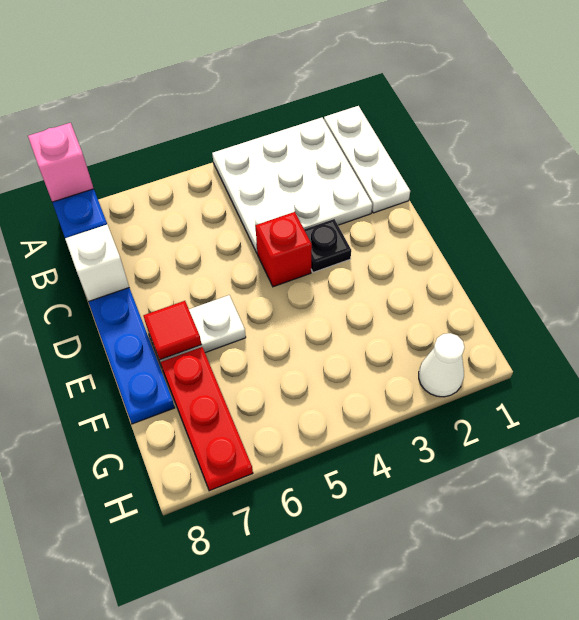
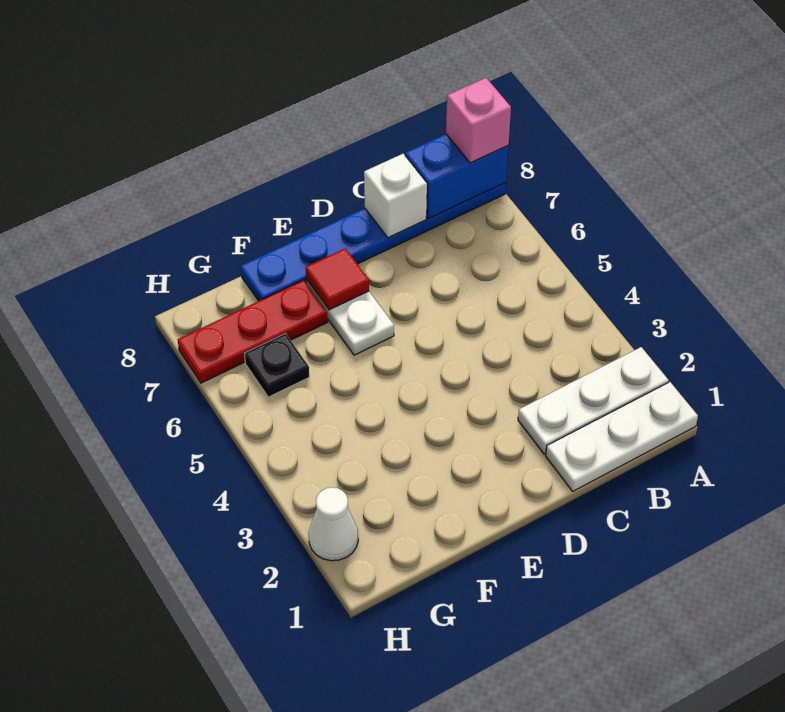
white 3x3 plate [212,118,372,253] -> white 1x3 plate [518,347,669,454]
black 1x1 plate [304,219,351,272] -> black 1x1 plate moved to [245,334,309,397]
red 1x1 brick [255,212,312,287] -> none

